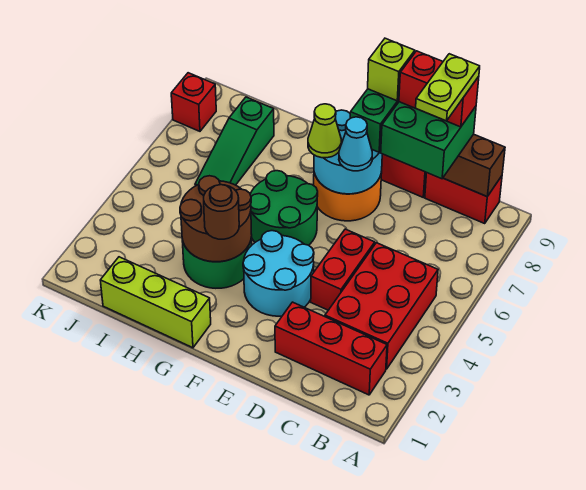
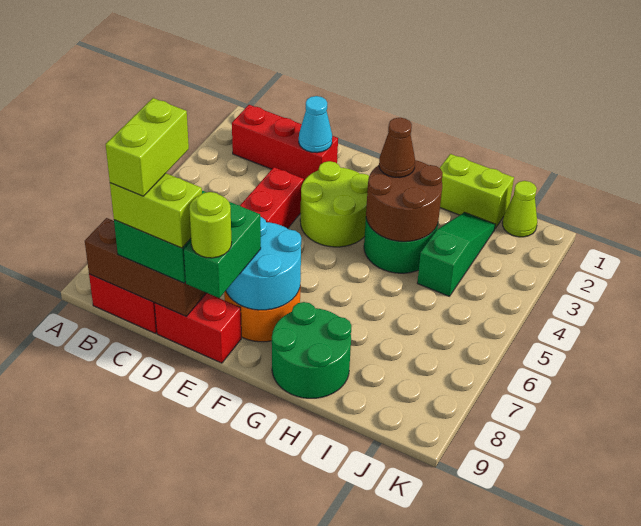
red 2x3 brick [325,243,438,369] -> none
lime 1x2 plate [416,54,480,121] -> lime 1x2 brick [106,98,189,196]
red 1x2 brick [399,51,479,127] -> lime 1x2 brick [110,173,202,248]
cyan 2x2 round brick [243,231,314,316] -> lime 2x2 round brick [300,161,369,247]
cyan 1x1 cone [339,117,372,171] -> cyan 1x1 cone moved to [299,96,332,153]
lime 1x1 brick [368,38,415,101] -> lime 1x1 round brick [189,192,232,258]
green 2x2 round brick [250,171,318,245] -> green 2x2 round brick moved to [272,302,351,398]
lime 1x1 cone [308,104,341,158] -> lime 1x1 cone moved to [502,181,537,237]
lime 1x3 brick [100,257,211,348] -> lime 1x2 brick [440,154,514,228]
brown 1x1 round brick [204,185,239,239] -> brown 1x1 cone [379,118,415,178]
green 1x3 slope [195,97,274,186] -> green 1x3 slope moved to [417,212,495,296]
red 1x1 brick [171,73,216,131] -> none

